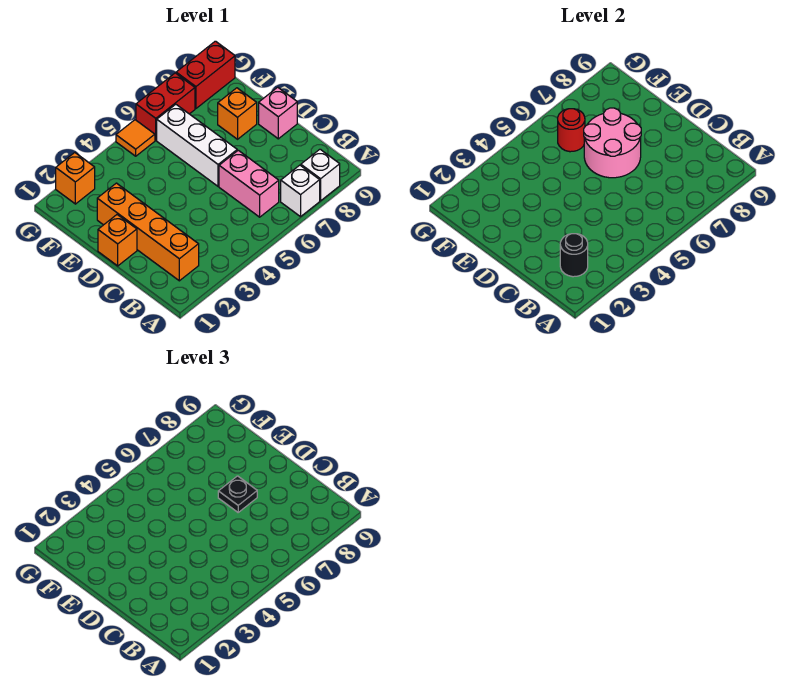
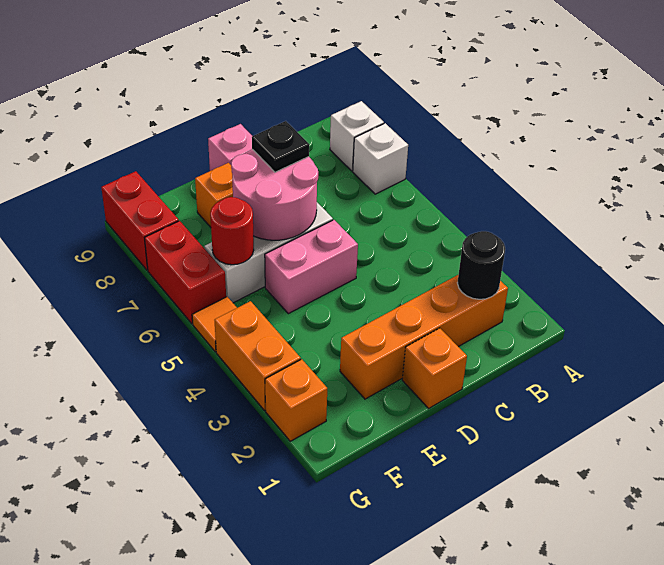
pink 1x2 brick [219,150,279,217] -> pink 1x2 brick moved to [265,220,358,314]
none -> orange 1x2 brick [215,301,301,411]

